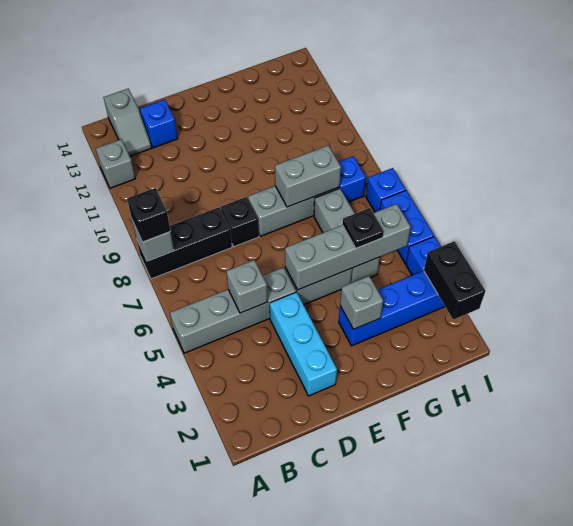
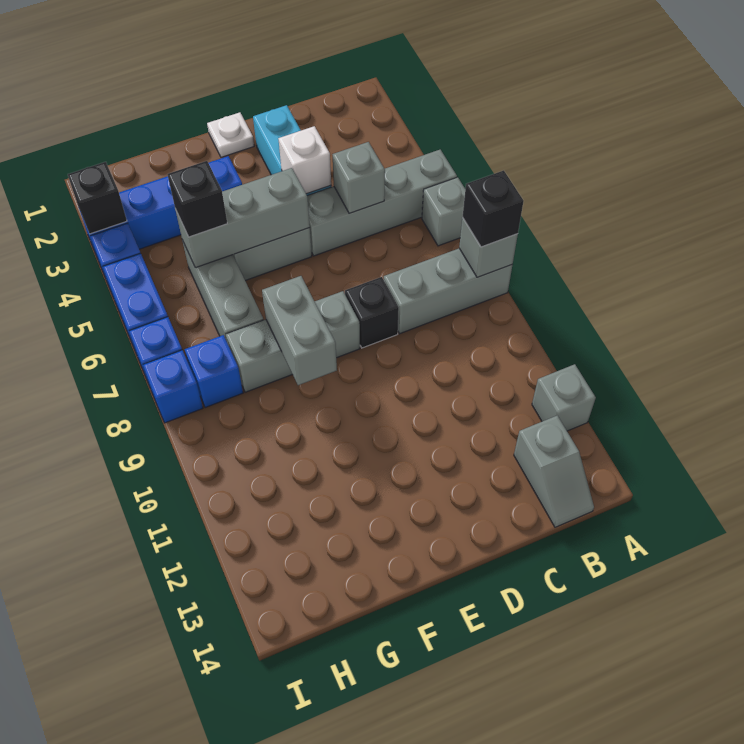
black 1x3 brick [137,207,232,279] -> grey 1x3 brick [384,248,512,334]
grey 1x2 slope [103,89,152,156] -> grey 1x2 slope turned to [514,415,594,527]
blue 1x1 brick [140,99,178,148] -> blue 1x1 brick moved to [143,350,203,423]
none -> white 1x1 brick [278,126,331,194]
none -> white 1x1 plate [207,112,254,157]
grey 1x4 brick [285,204,411,290] -> grey 1x3 brick [175,168,310,268]
grey 1x1 brick [340,276,383,329] -> grey 1x1 brick moved to [422,177,465,246]
grey 1x2 brick [275,145,341,207] -> grey 1x2 brick turned to [262,276,337,385]
black 1x1 plate [342,208,384,248] -> black 1x1 brick [167,161,227,237]
black 1x2 brick [424,241,485,320] -> black 1x1 brick [68,162,127,234]

